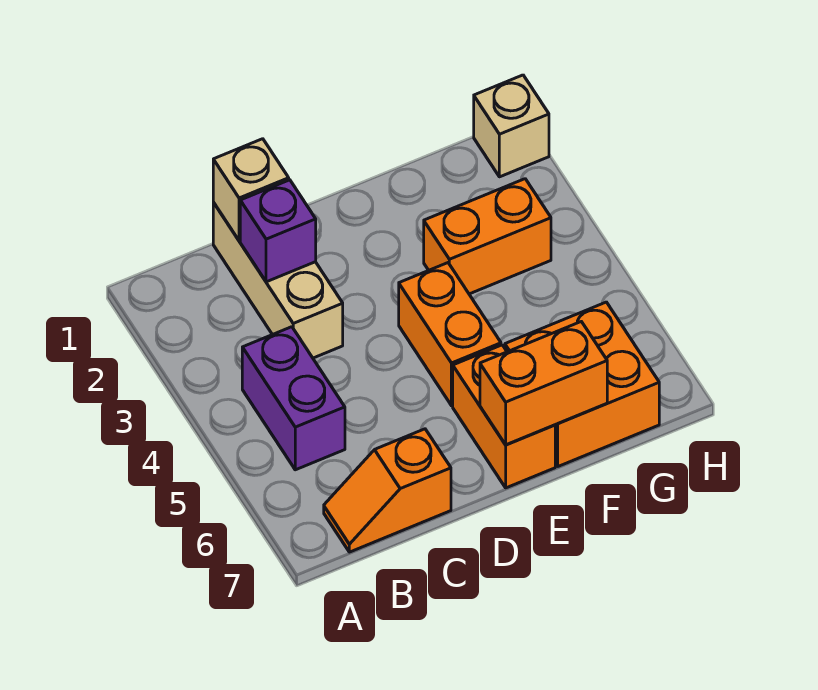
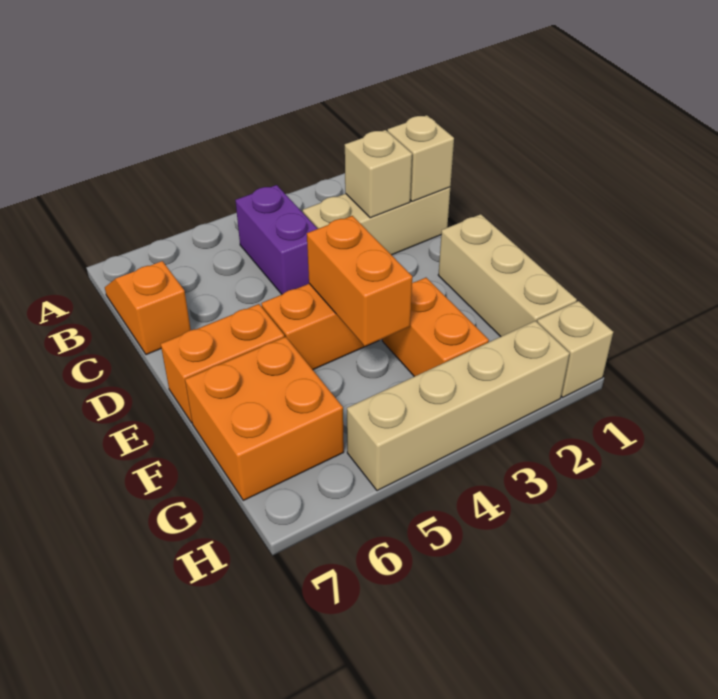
purple 1x2 brick [242,327,345,470] -> purple 1x2 brick turned to [235,185,318,294]
purple 1x1 brick [240,180,316,282] -> tan 1x1 brick [345,130,412,218]
none -> tan 1x3 brick [438,214,577,337]
orange 1x2 brick [480,322,607,445] -> orange 1x2 brick moved to [307,216,412,346]
none -> tan 1x4 brick [347,321,570,491]

